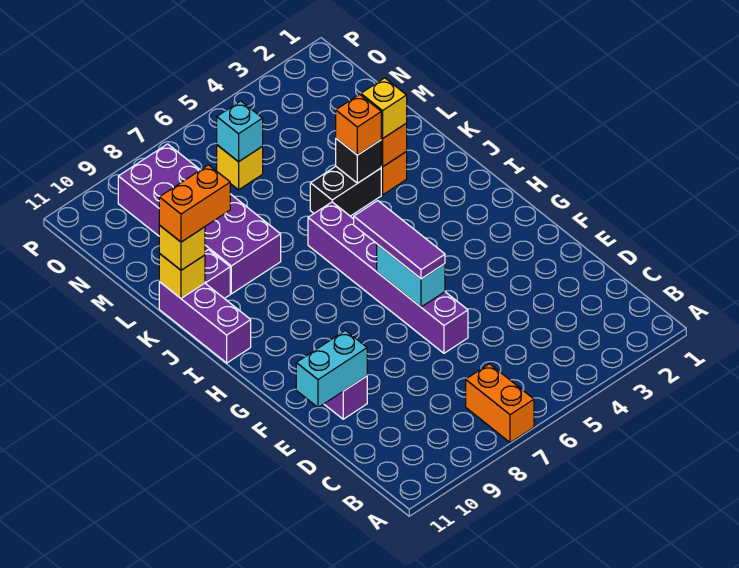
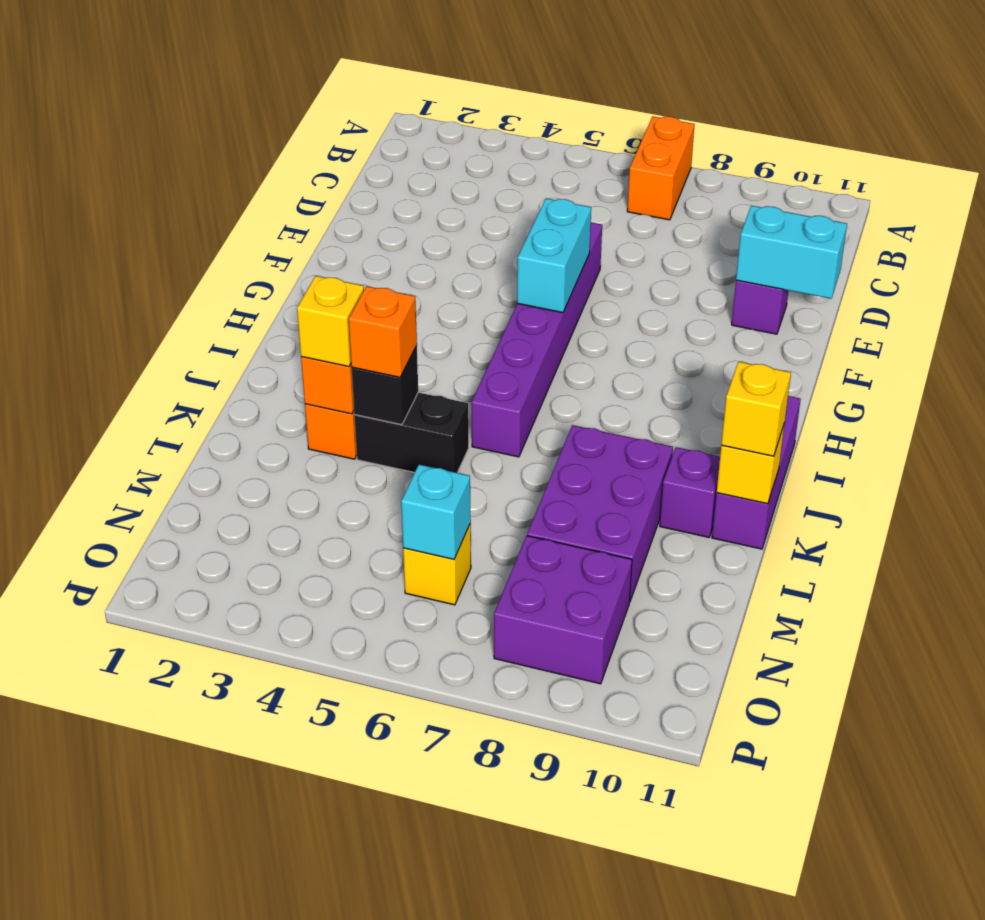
purple 1x3 tile [354,201,445,279] -> none
orange 1x2 brick [159,165,230,242] -> none

